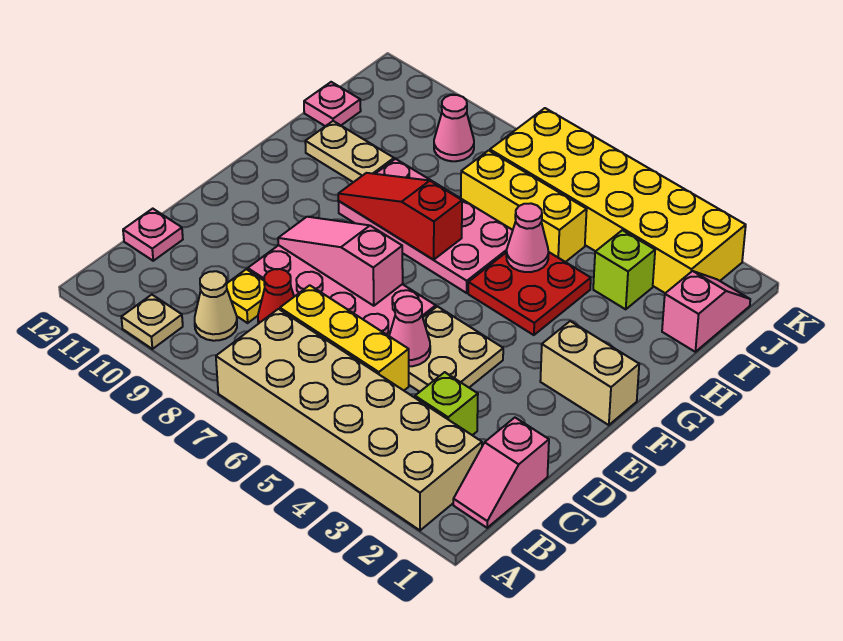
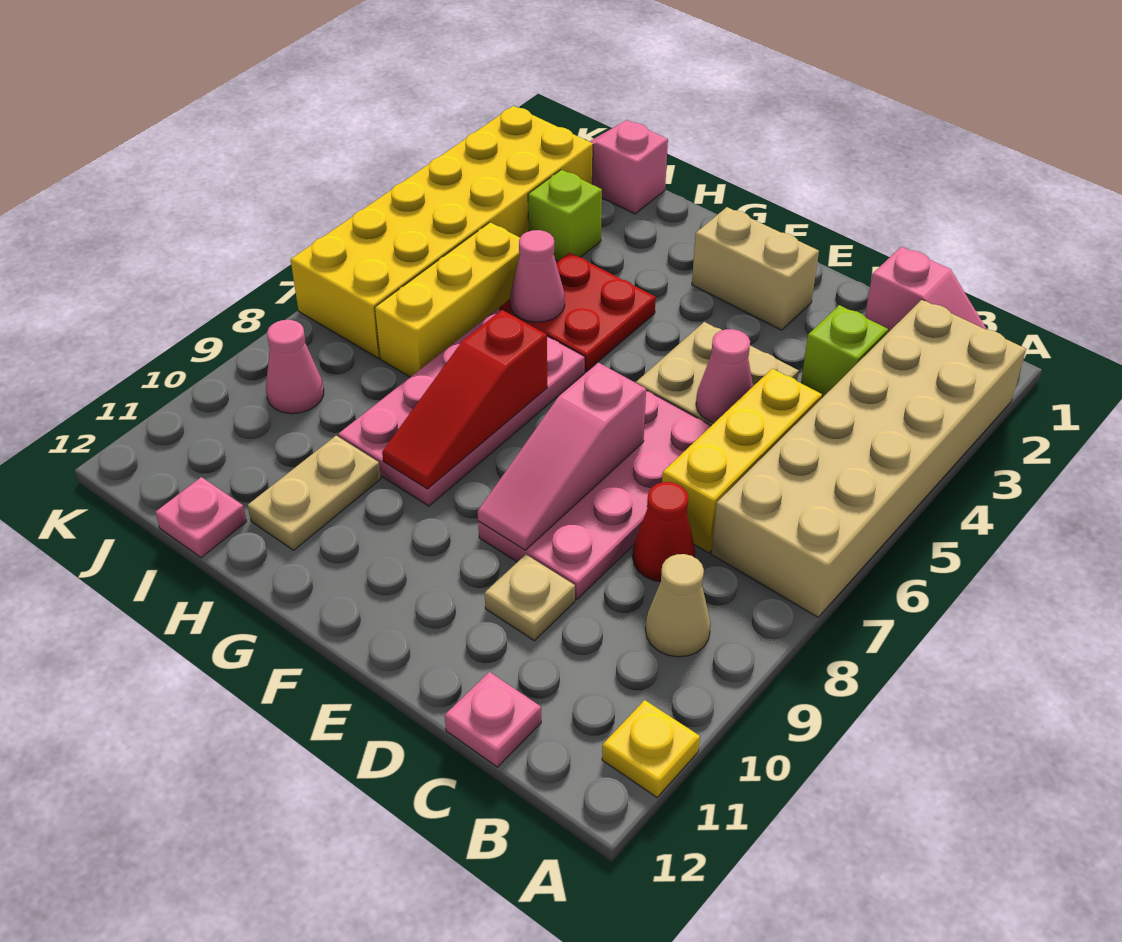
tan 1x1 plate [121,295,183,349] -> tan 1x1 plate moved to [485,555,575,641]
yellow 1x1 plate [227,269,265,323] -> yellow 1x1 plate moved to [602,700,700,797]
tan 1x2 brick [540,321,639,425] -> tan 1x2 brick turned to [692,207,819,330]

